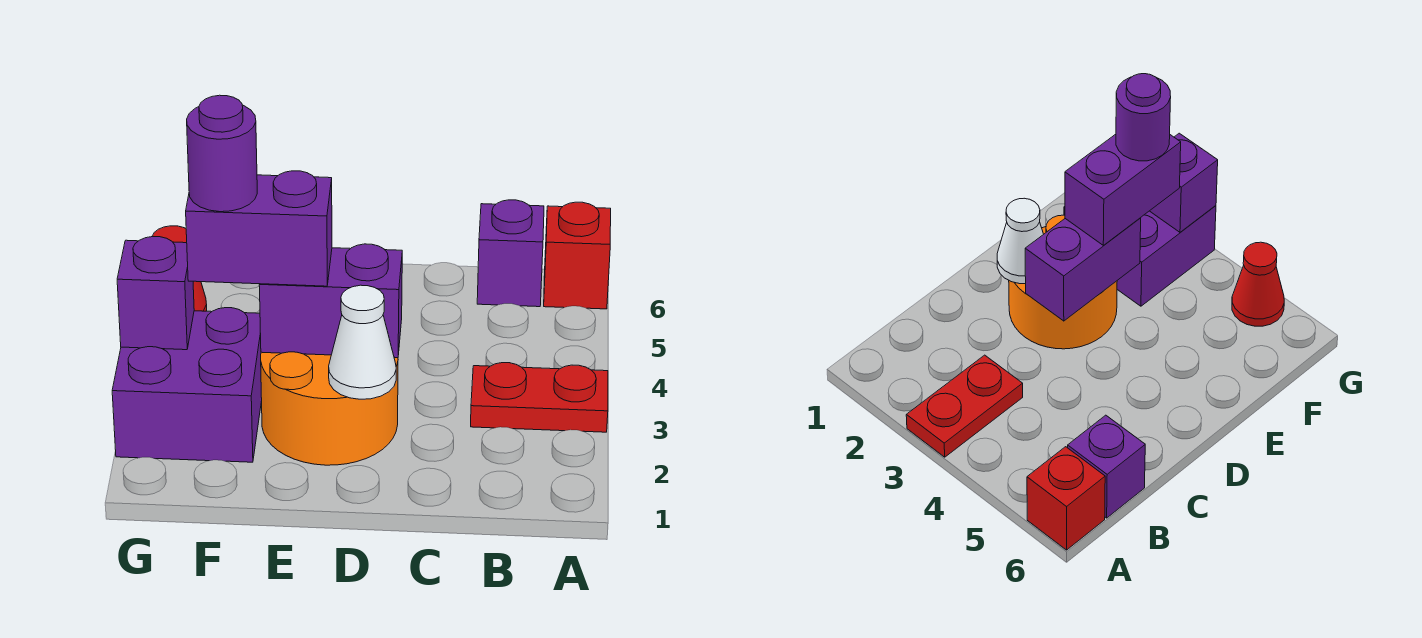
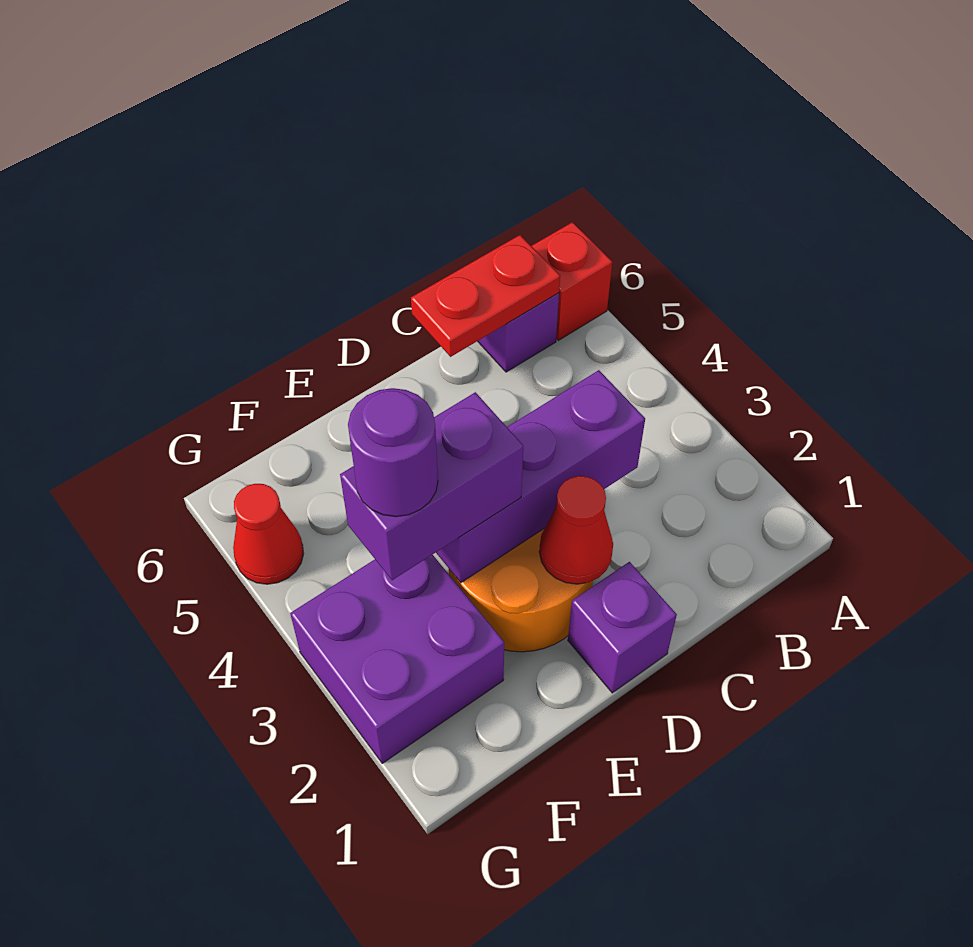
red 1x2 plate [471,363,608,432] -> red 1x2 plate moved to [411,235,560,357]
white 1x1 cone [329,285,396,399] -> red 1x1 cone [539,476,613,584]
purple 1x2 brick [259,244,402,358] -> purple 1x3 brick [436,370,645,582]
purple 1x1 brick [117,237,194,350] -> purple 1x1 brick moved to [568,562,677,693]

